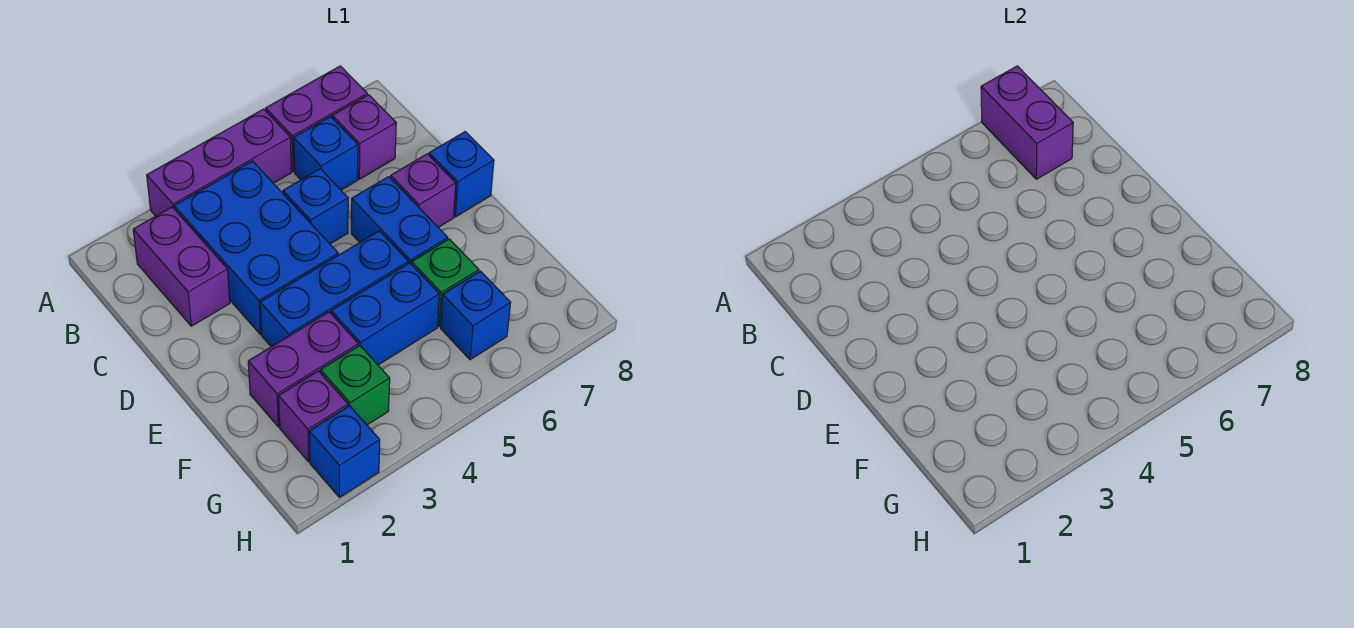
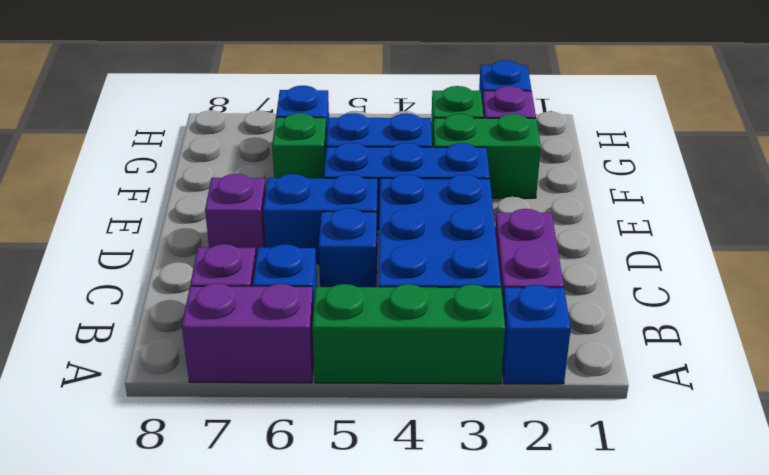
purple 1x3 brick [147,109,291,216] -> green 1x3 brick [312,284,505,384]
purple 1x2 brick [981,66,1073,179] -> none
blue 1x2 brick [351,177,448,264] -> blue 1x2 brick turned to [263,174,378,264]
blue 1x1 brick [429,132,494,217] -> blue 1x1 brick moved to [502,285,571,384]
purple 1x2 brick [248,312,358,427] -> green 1x2 brick [433,114,541,198]

